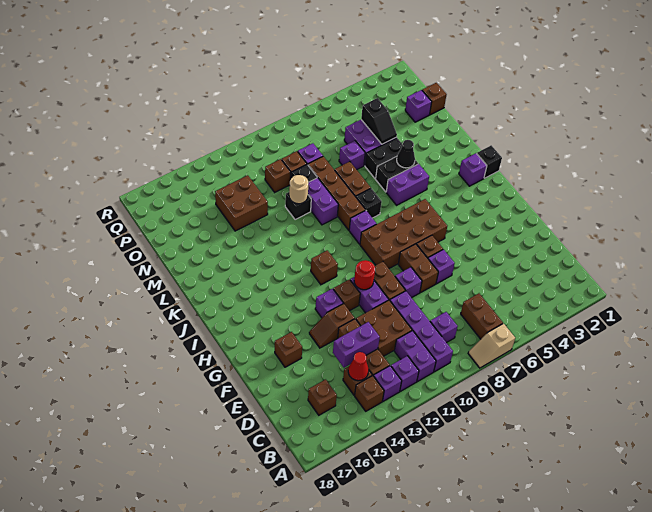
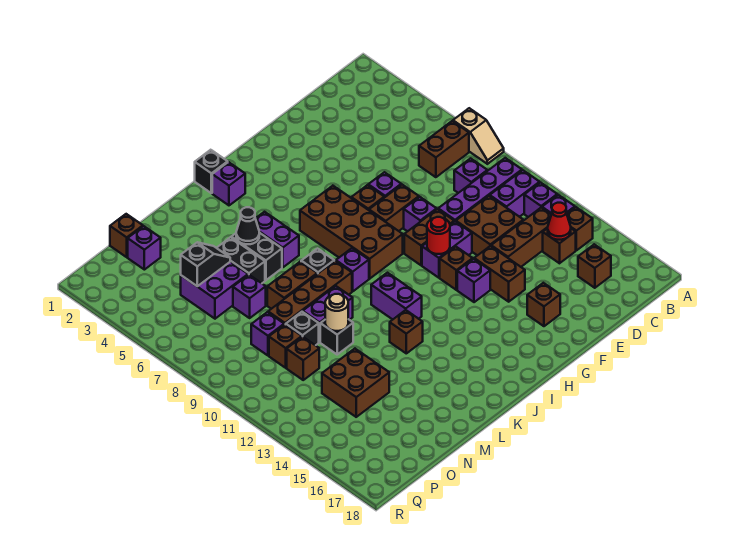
purple 1x2 brick [333,322,380,368] -> purple 1x2 brick moved to [371,273,422,319]
brown 1x2 slope [309,303,355,348] -> brown 1x2 brick [474,246,525,302]
brown 1x1 brick [311,250,338,285] -> brown 1x1 brick moved to [390,310,423,353]

